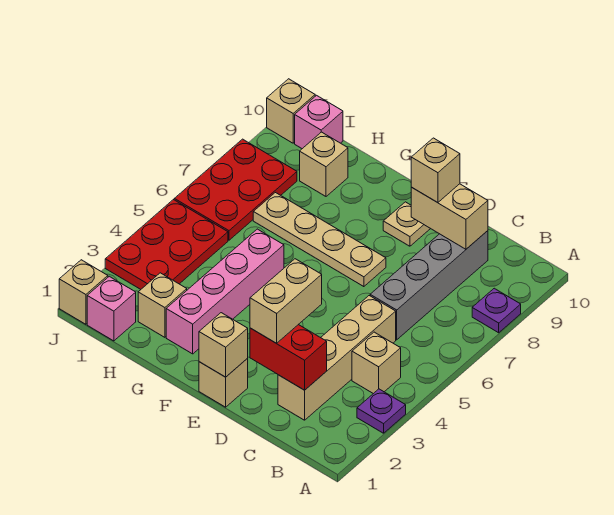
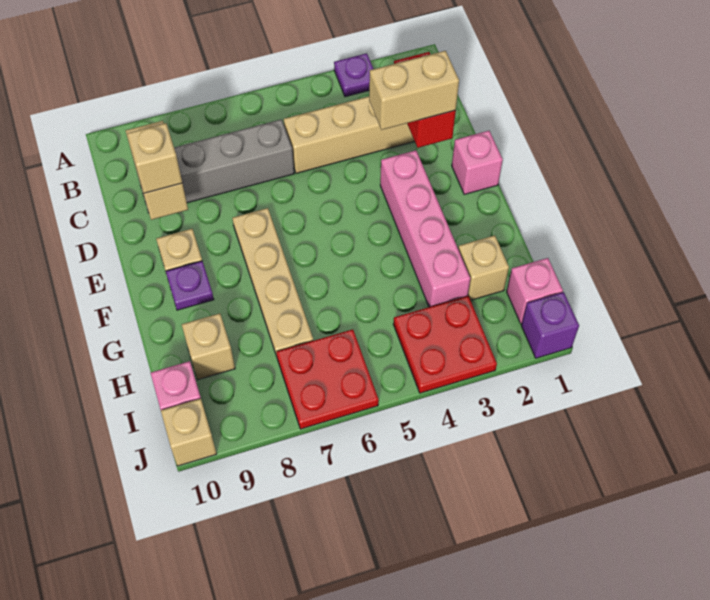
purple 1x1 plate [472,288,521,333] -> purple 1x1 plate moved to [166,261,214,310]
tan 1x1 brick [352,332,401,394] -> none
tan 1x1 brick [199,358,248,407] -> pink 1x1 brick [452,131,503,194]
tan 1x1 brick [199,313,248,377] -> none
pink 1x4 brick [166,229,284,354] -> pink 1x4 brick turned to [380,150,470,307]
red 2x3 plate [105,200,228,289] -> red 2x2 plate [393,296,497,393]
red 2x3 plate [174,139,297,240] -> red 2x2 plate [276,329,379,429]
tan 1x1 brick [59,260,108,324] -> purple 1x1 brick [521,292,579,358]

